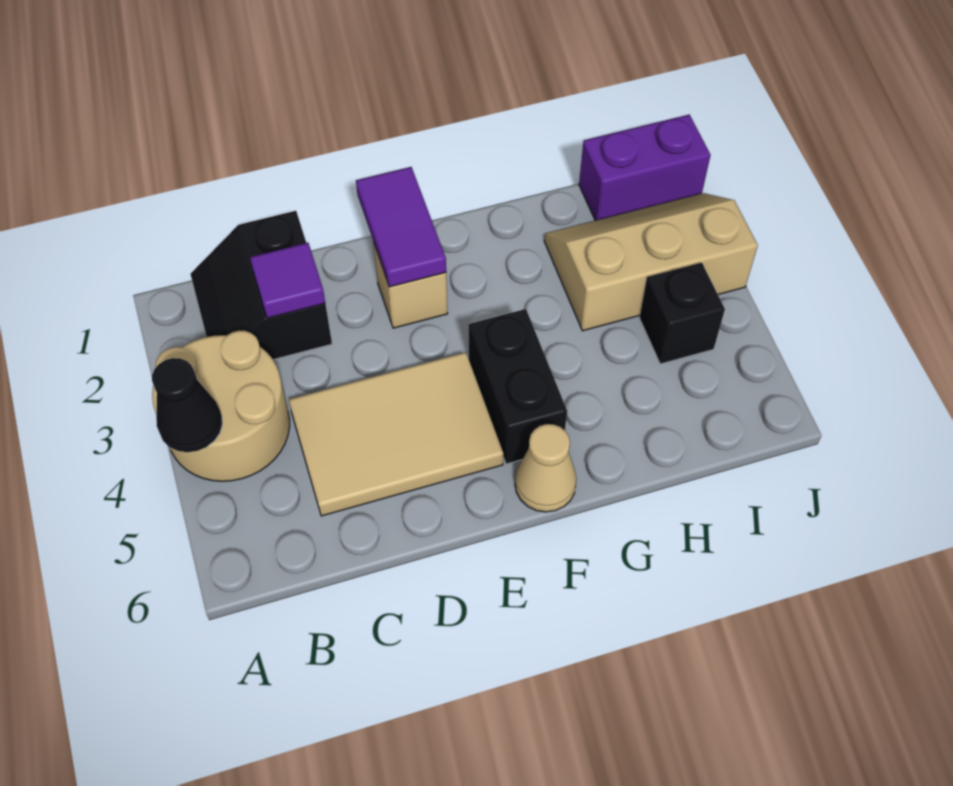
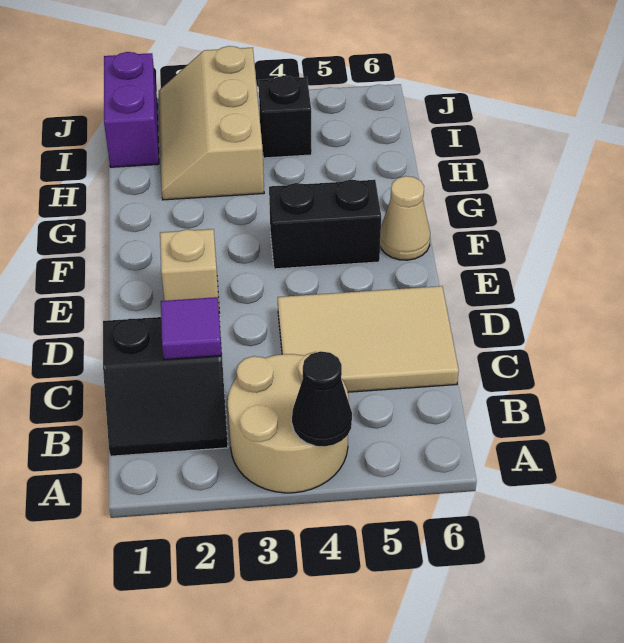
tan 2x3 tile [289,352,503,516] -> tan 2x3 tile turned to [278,286,459,392]
purple 1x2 tile [356,167,446,287] -> none

